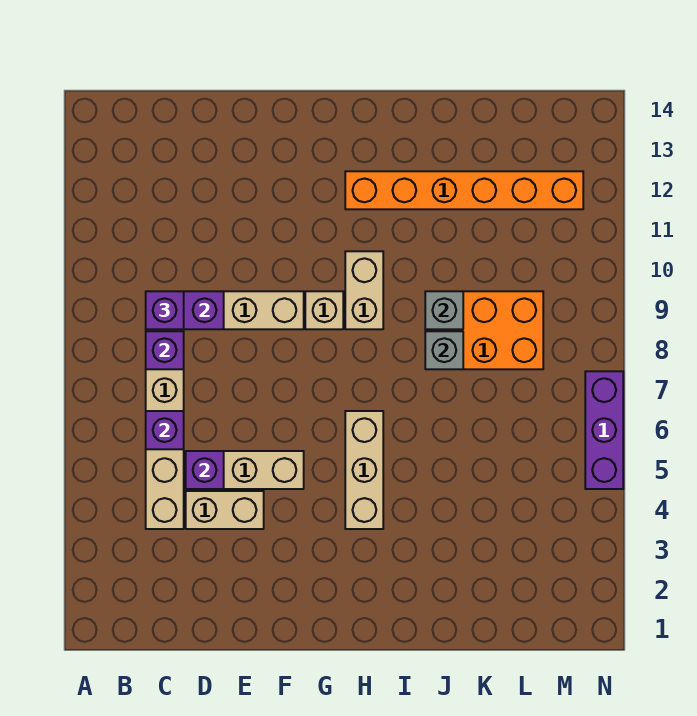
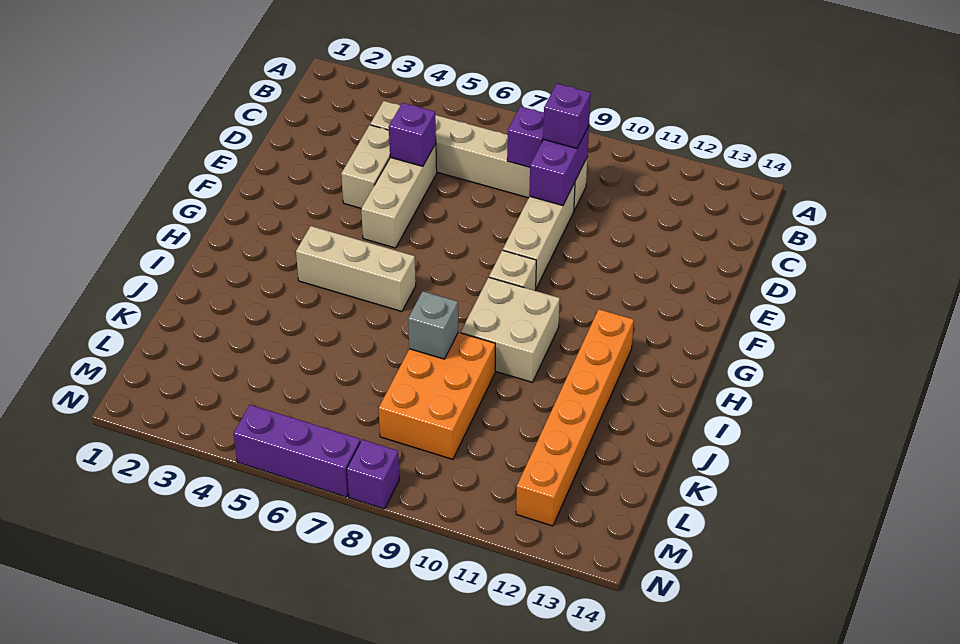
purple 1x1 brick [146,411,184,449] -> purple 1x1 brick moved to [347,440,399,509]
tan 1x2 brick [345,251,383,329] -> tan 2x2 brick [461,277,560,382]
grey 1x1 brick [425,291,463,329] -> none

